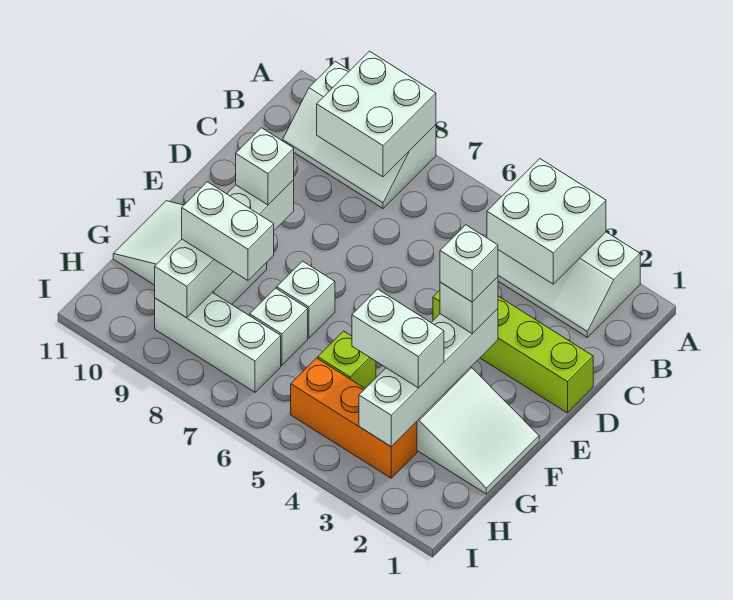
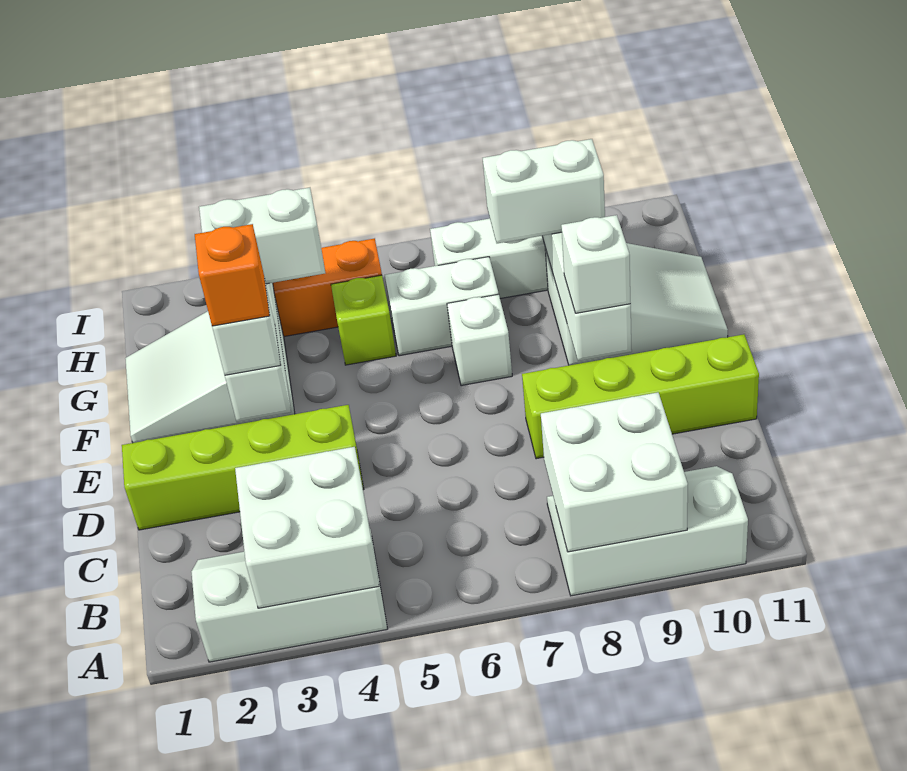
none -> lime 1x4 brick [522,334,759,459]
white 1x1 brick [440,225,498,302] -> orange 1x1 brick [195,224,270,326]
white 1x1 brick [250,288,308,365] -> white 1x2 brick [385,257,499,356]

